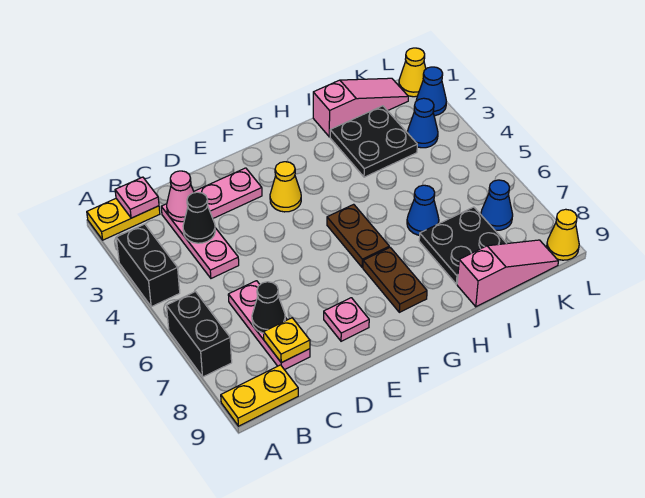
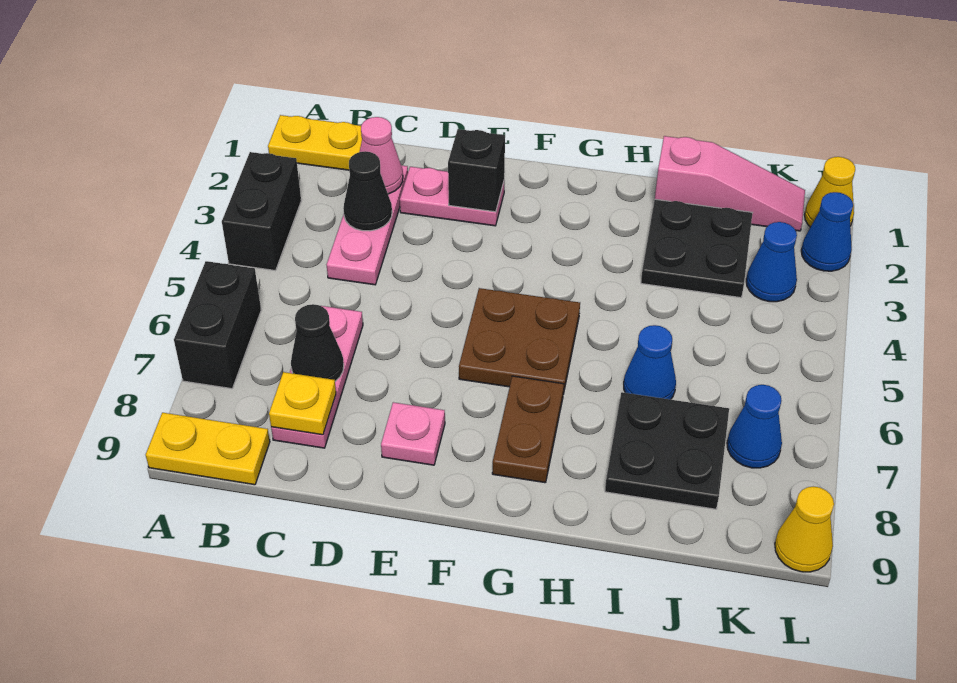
pink 1x1 plate [115,177,159,218] -> none
none -> black 1x1 brick [448,129,505,212]
yellow 1x1 cone [270,162,301,212] -> none
brown 1x2 plate [327,204,389,267] -> brown 2x2 plate [459,288,580,394]
pink 1x3 slope [457,240,558,307] -> none

